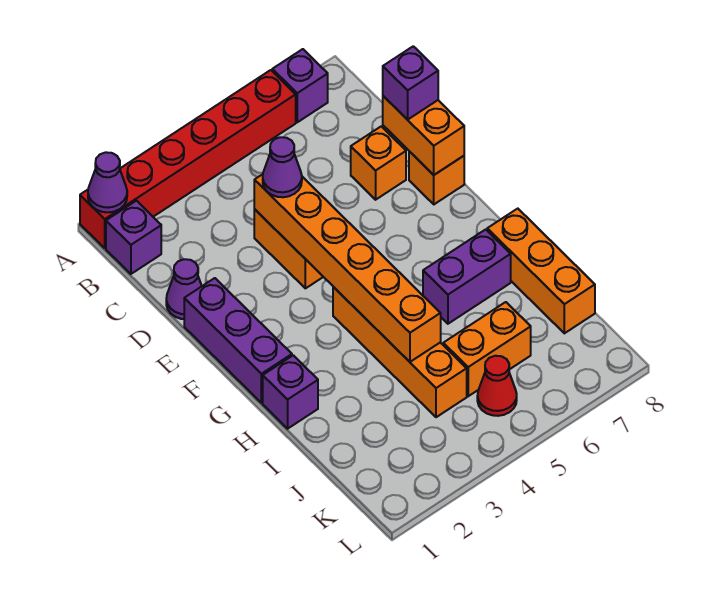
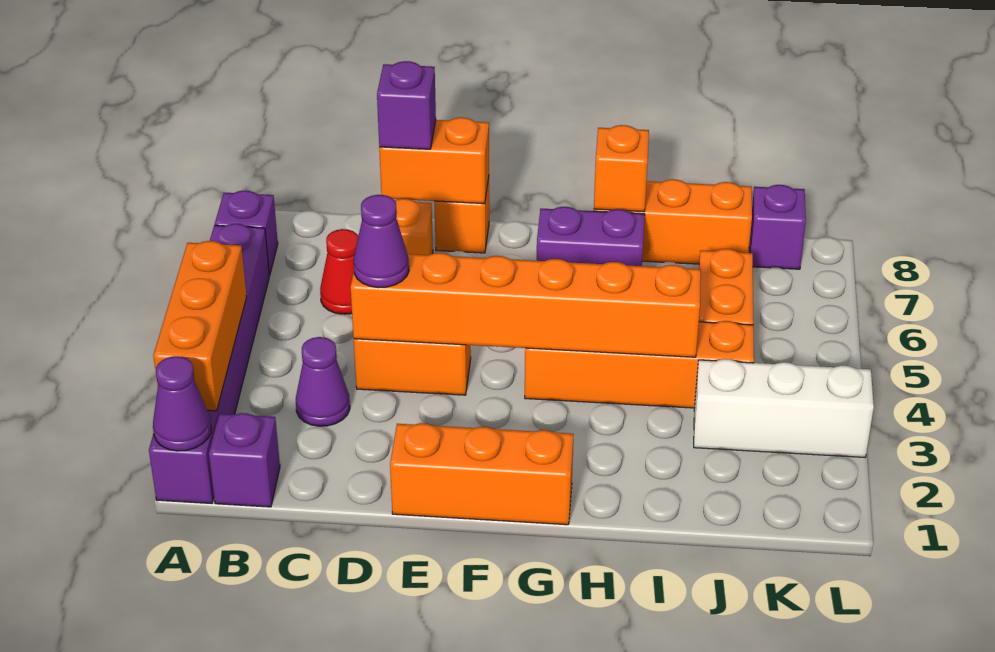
red 1x6 brick [80,70,296,248] -> purple 1x6 brick [149,224,269,503]
none -> orange 1x3 brick [153,241,247,411]
purple 1x1 cone [166,259,202,319] -> purple 1x1 cone moved to [296,337,350,426]
purple 1x3 brick [184,278,292,403] -> orange 1x3 brick [390,423,573,525]
purple 1x1 brick [263,355,318,429] -> purple 1x1 brick moved to [749,185,806,269]
purple 1x2 brick [423,229,511,324] -> purple 1x2 brick turned to [537,207,645,266]
none -> orange 1x1 brick [594,125,649,212]
none -> white 1x3 brick [694,359,874,457]
red 1x1 cone [477,356,517,416] -> red 1x1 cone moved to [320,229,358,314]

